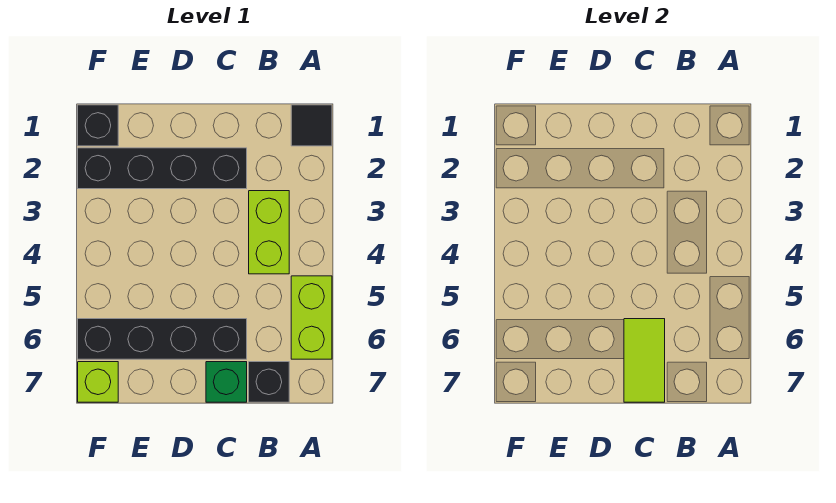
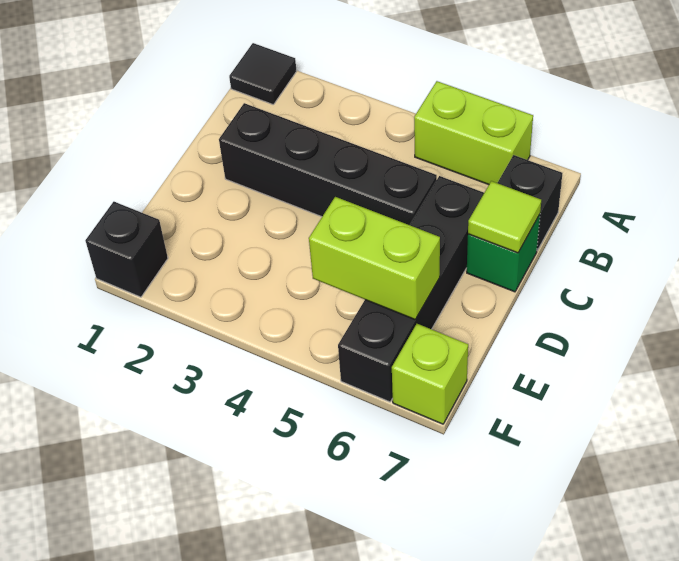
lime 1x2 brick [249,191,289,274] -> lime 1x2 brick moved to [309,197,440,319]
black 1x4 brick [78,148,247,189] -> black 1x4 brick turned to [219,103,437,225]
lime 1x2 tile [624,319,665,402] -> lime 1x1 tile [468,181,541,253]

